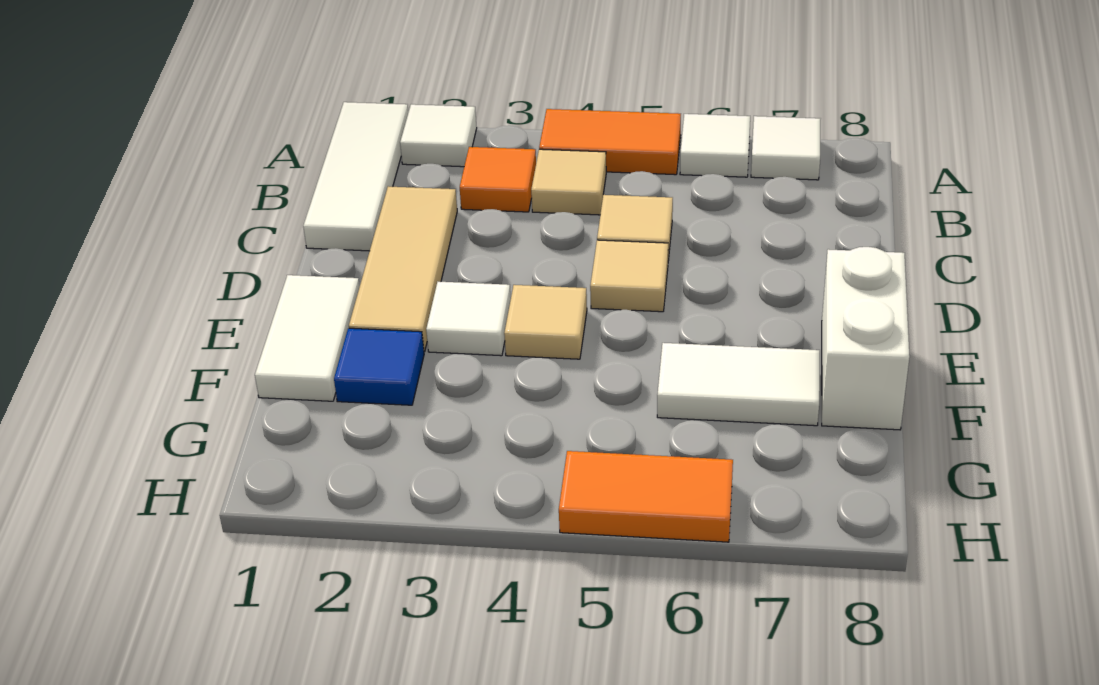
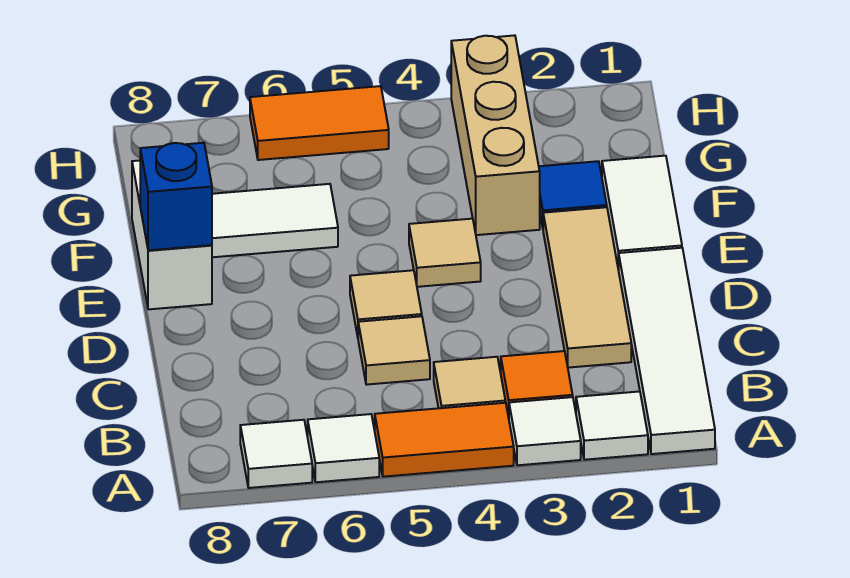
white 1x3 tile [303,102,408,251] -> white 1x4 tile [619,248,715,454]
white 1x1 tile [426,282,511,356] -> white 1x1 tile moved to [509,397,581,465]
none -> blue 1x1 brick [140,143,212,250]
none -> tan 1x3 brick [451,35,540,235]

